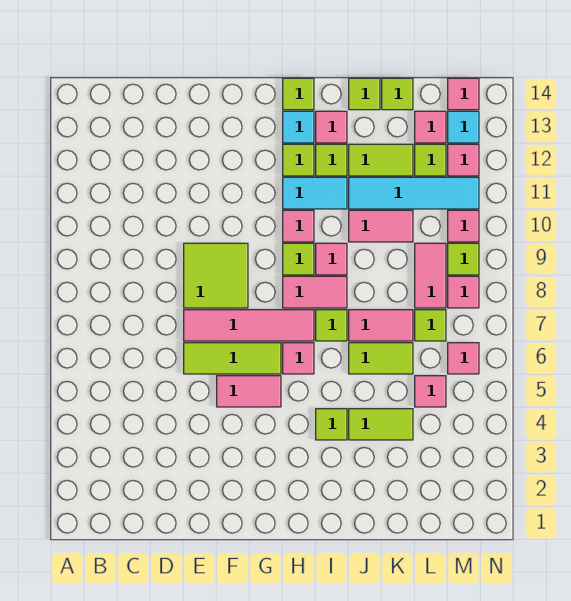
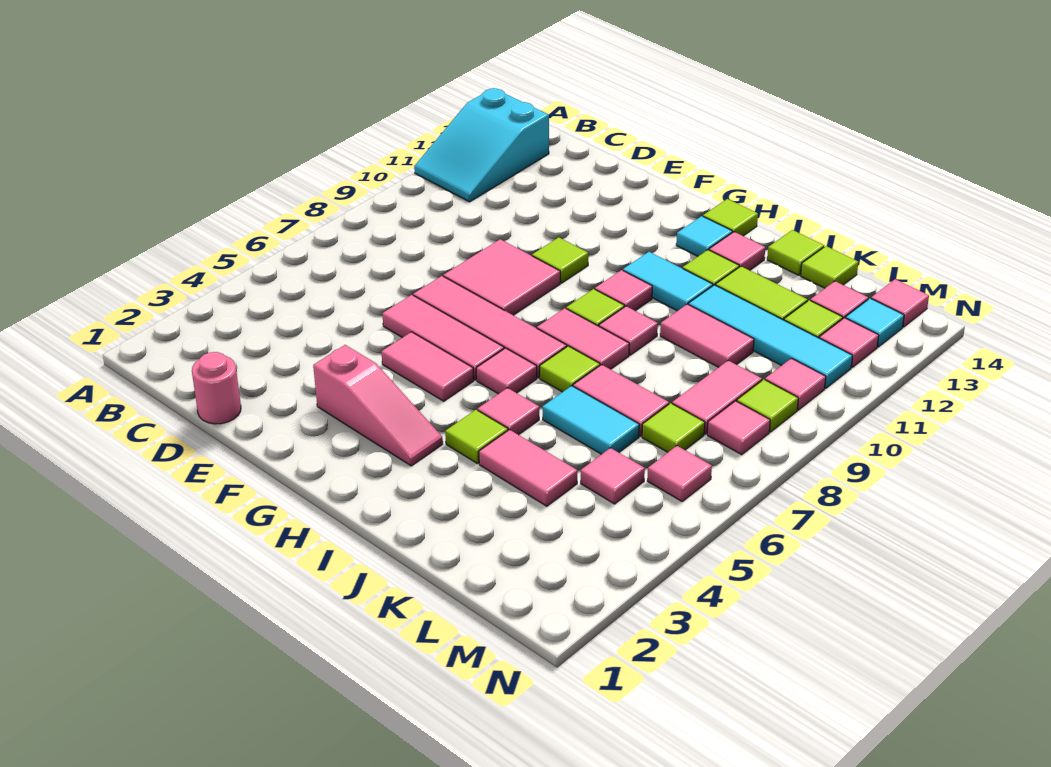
none -> cyan 2x3 slope [414,88,549,202]
none -> pink 1x1 round brick [192,352,241,424]
lime 1x3 tile [184,343,281,374] -> pink 1x3 tile [382,295,504,380]
lime 2x2 tile [184,243,248,308] -> pink 2x2 tile [443,239,560,315]
none -> pink 1x3 slope [313,345,443,466]
lime 1x1 tile [283,144,314,176] -> lime 1x1 tile moved to [532,237,588,283]
none -> pink 1x1 tile [478,388,539,435]
lime 1x2 tile [349,409,413,440] -> pink 1x2 tile [479,430,577,506]
lime 1x2 tile [349,343,413,374] -> cyan 1x2 tile [542,386,639,454]

